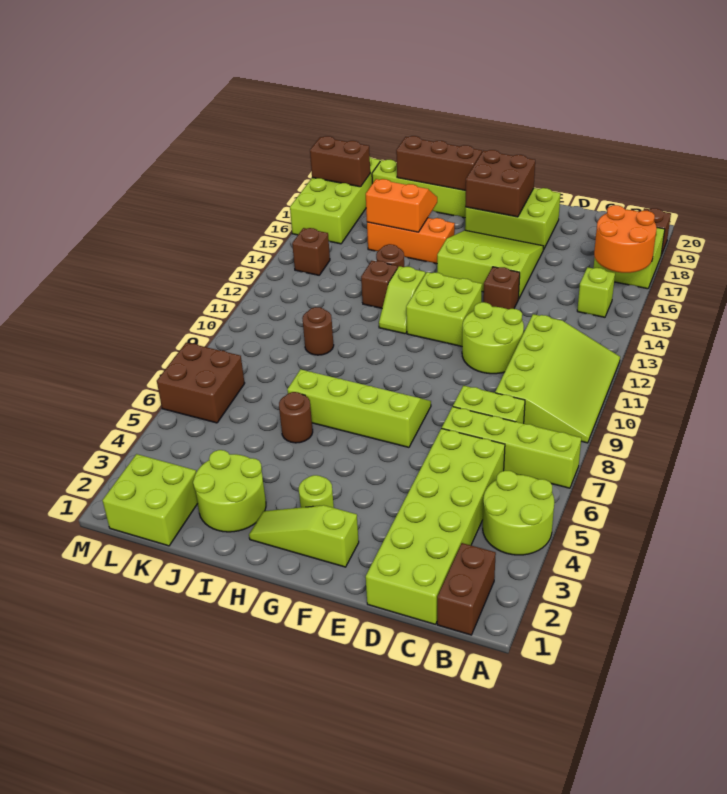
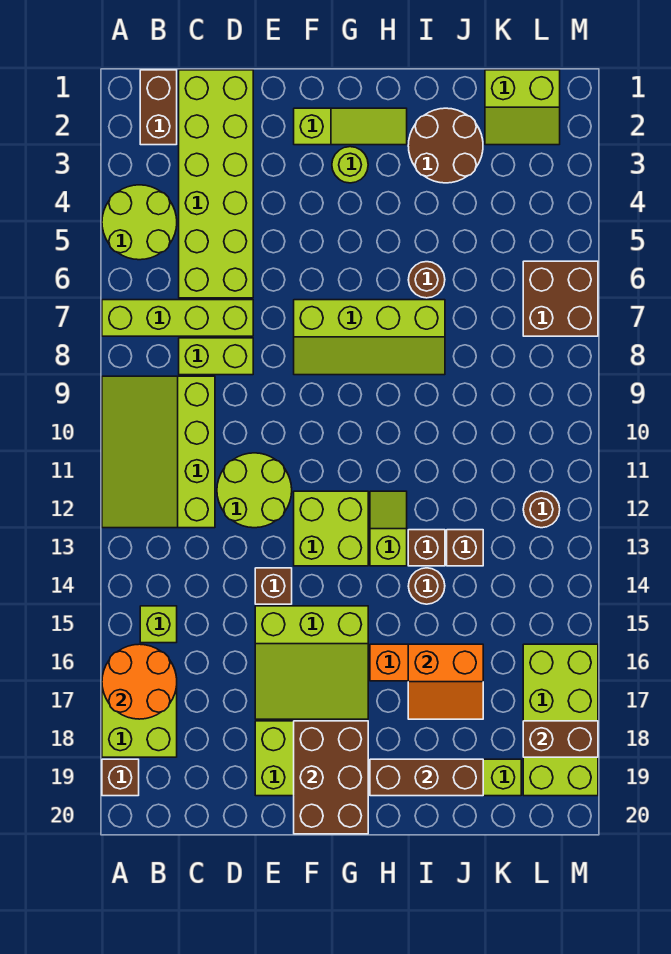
brown 2x2 brick [465,150,535,217] -> brown 2x3 brick [294,721,368,834]
lime 2x2 round brick [193,450,266,532] -> brown 2x2 round brick [408,108,483,183]
brown 1x1 round brick [302,307,334,355] -> brown 1x1 round brick moved to [523,491,560,528]
lime 2x2 brick [102,454,198,546] -> lime 2x2 slope [485,70,560,145]
brown 1x1 brick [292,228,330,275] -> brown 1x1 brick moved to [447,530,483,566]

